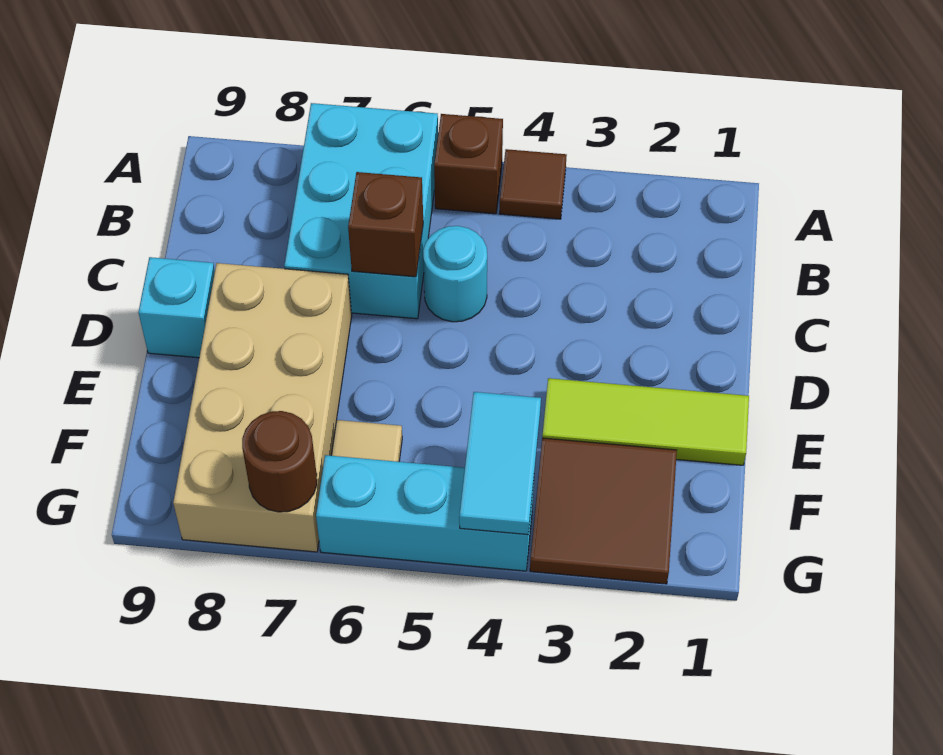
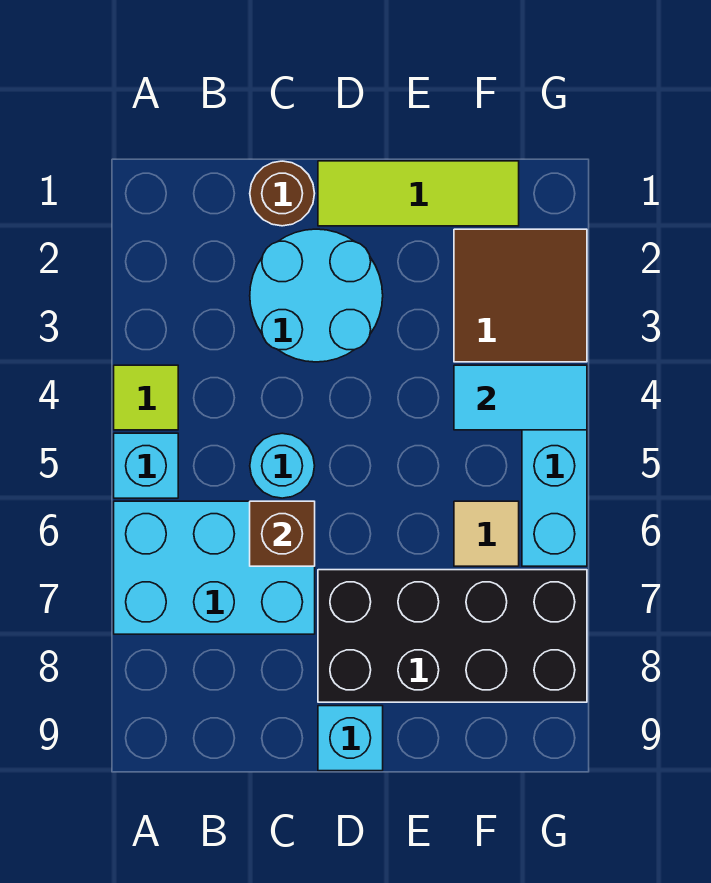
brown 1x1 tile [499,149,567,219] -> lime 1x1 tile [114,365,178,430]
brown 1x1 brick [434,114,503,214] -> cyan 1x1 brick [114,433,178,498]
none -> cyan 2x2 round brick [250,229,383,362]
tan 2x4 brick [173,263,352,552] -> black 2x4 brick [318,570,587,702]
lime 1x3 tile [542,378,749,465] -> lime 1x3 tile turned to [318,161,519,226]
brown 1x1 round brick [242,411,317,512] -> brown 1x1 round brick moved to [250,161,315,226]

